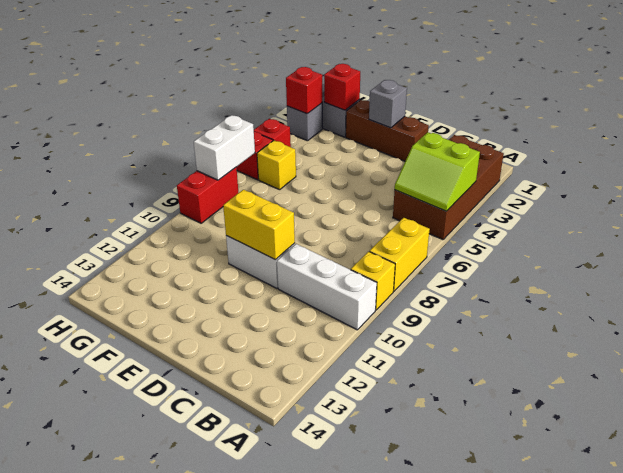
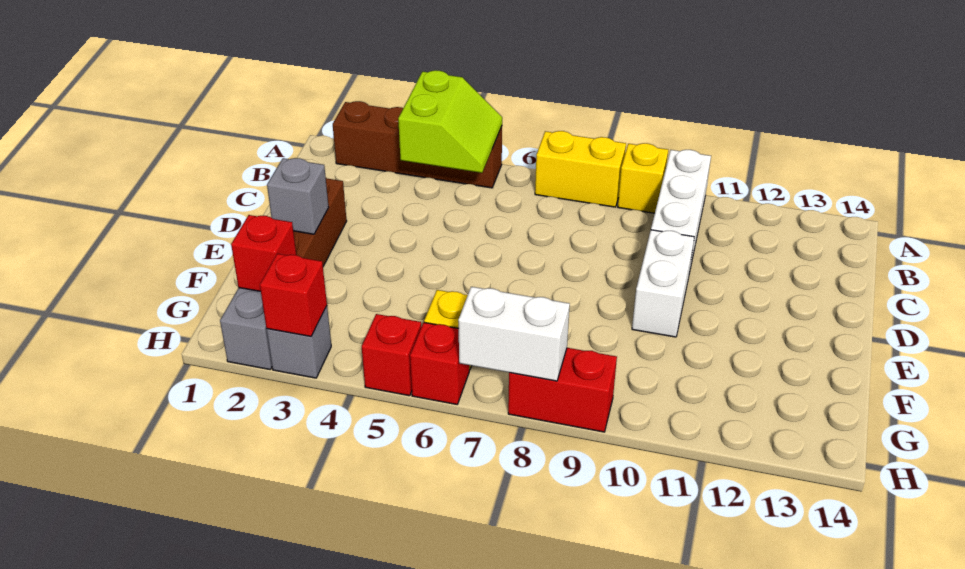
brown 2x4 brick [393,135,504,240] -> brown 1x4 brick [333,101,502,188]
yellow 1x2 brick [223,190,295,260] -> none

